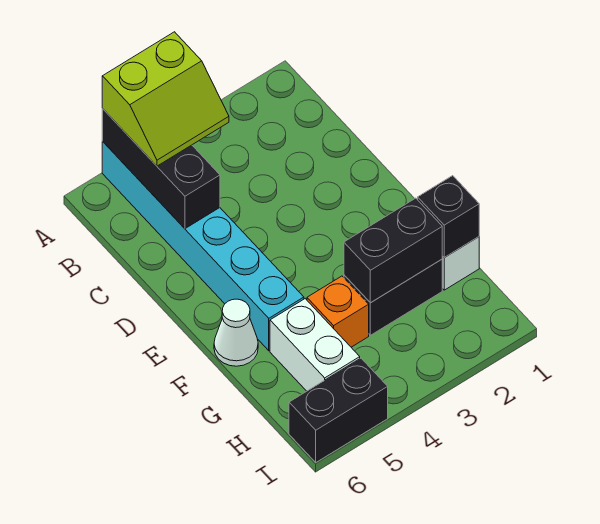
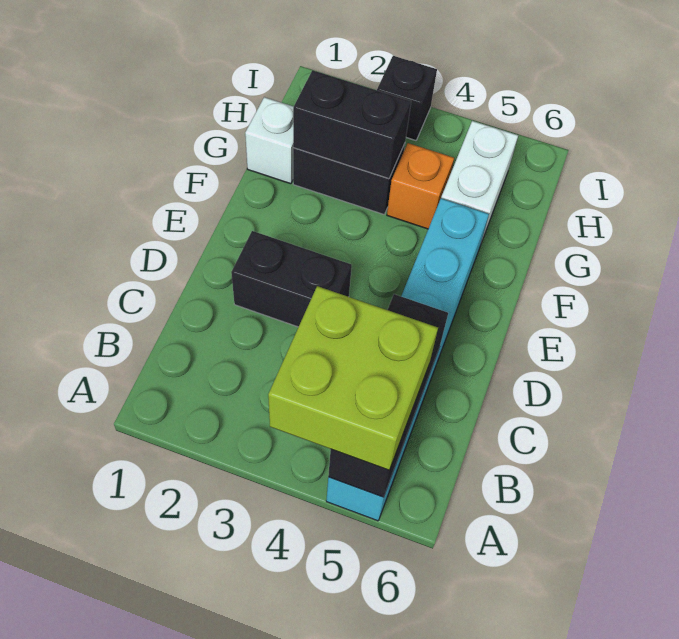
lime 2x2 slope [102,32,229,166] -> lime 2x2 brick [268,286,438,470]
white 1x1 cone [214,299,258,366] -> none
black 1x1 brick [418,176,479,258] -> black 1x1 brick moved to [377,56,437,140]
black 1x2 brick [289,358,388,462] -> black 1x2 brick moved to [231,231,352,327]

